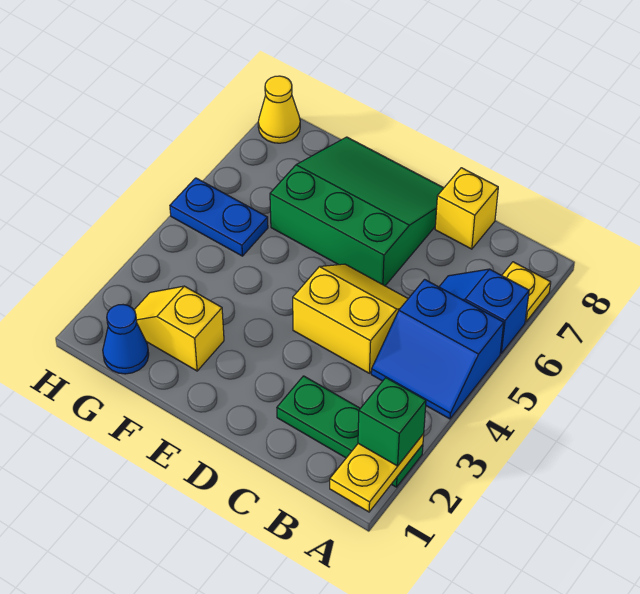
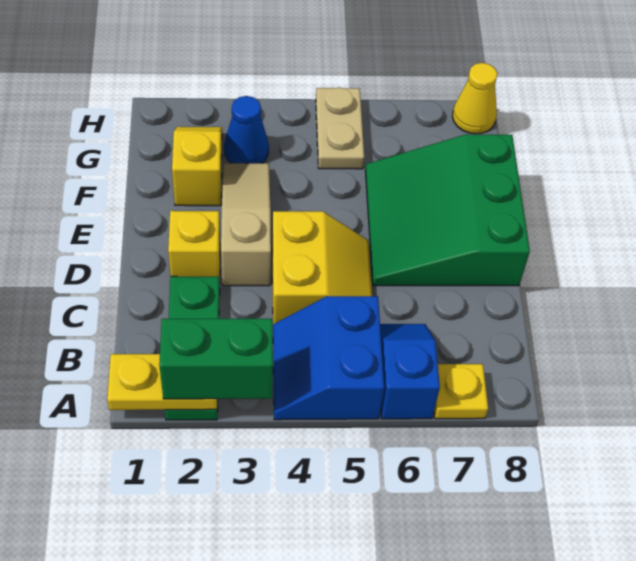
green 1x1 brick [358,378,426,466] -> green 1x2 brick [159,319,273,399]
yellow 1x1 brick [435,168,498,249] -> yellow 1x1 brick moved to [168,211,220,284]
none -> tan 1x3 slope [221,163,271,286]
green 3x3 slope [270,137,443,286] -> green 3x3 slope turned to [365,134,530,286]
blue 1x1 cone [103,305,149,374] -> blue 1x1 cone moved to [224,96,269,163]
blue 1x2 plate [170,178,268,256] -> tan 1x2 plate [316,87,364,169]

